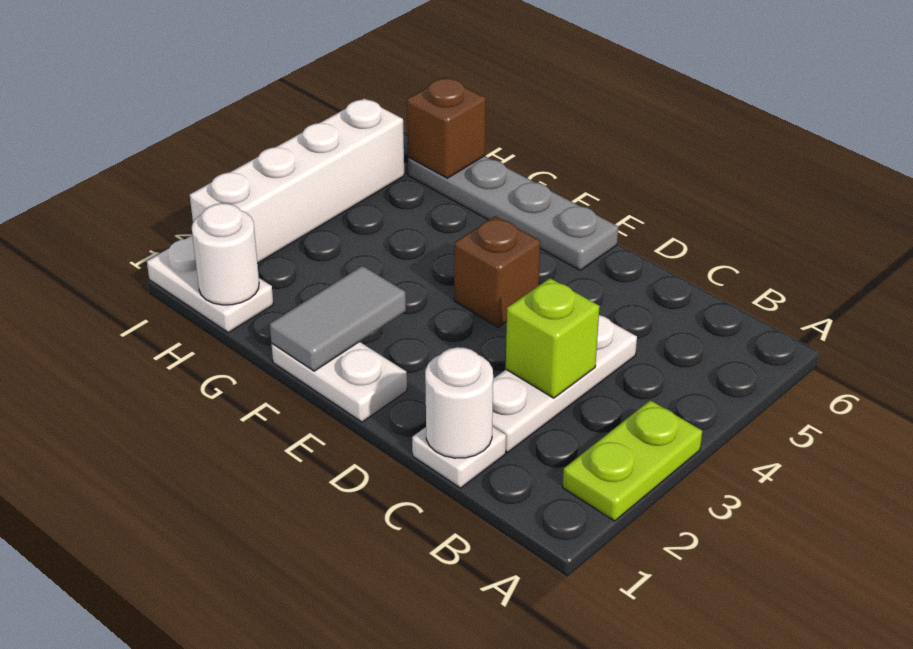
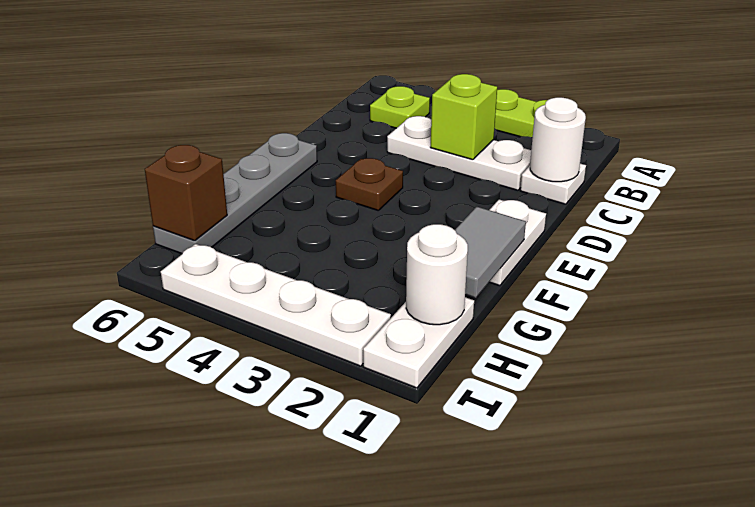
none -> lime 1x1 plate [370,86,430,128]
brown 1x1 brick [454,216,540,327] -> brown 1x1 plate [336,158,403,211]
grey 1x2 tile [270,266,406,371] -> grey 1x2 tile turned to [455,207,526,298]
white 1x4 brick [190,98,404,263] -> white 1x4 plate [161,244,391,366]

